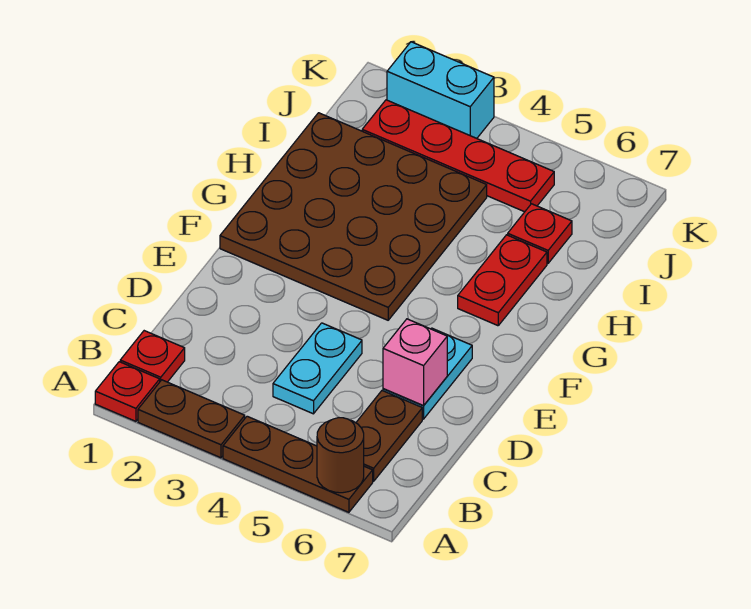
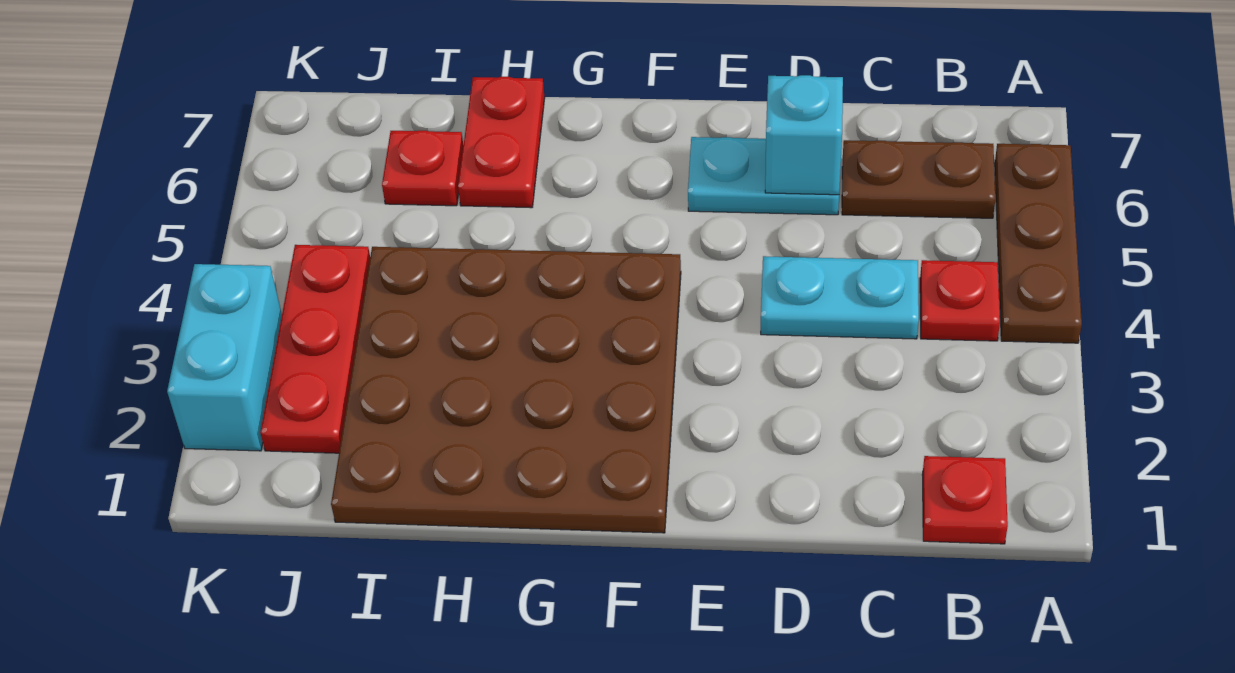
red 1x1 plate [95,362,160,421] -> red 1x1 plate moved to [920,260,1000,341]
brown 1x2 plate [138,380,245,458] -> none
brown 1x1 round brick [317,418,364,493] -> none
pink 1x1 brick [383,319,447,406] -> cyan 1x1 brick [765,75,843,195]
red 1x2 plate [458,235,547,326] -> red 1x2 plate turned to [458,77,545,208]
red 1x4 plate [362,100,554,212] -> red 1x3 plate [260,245,370,453]

